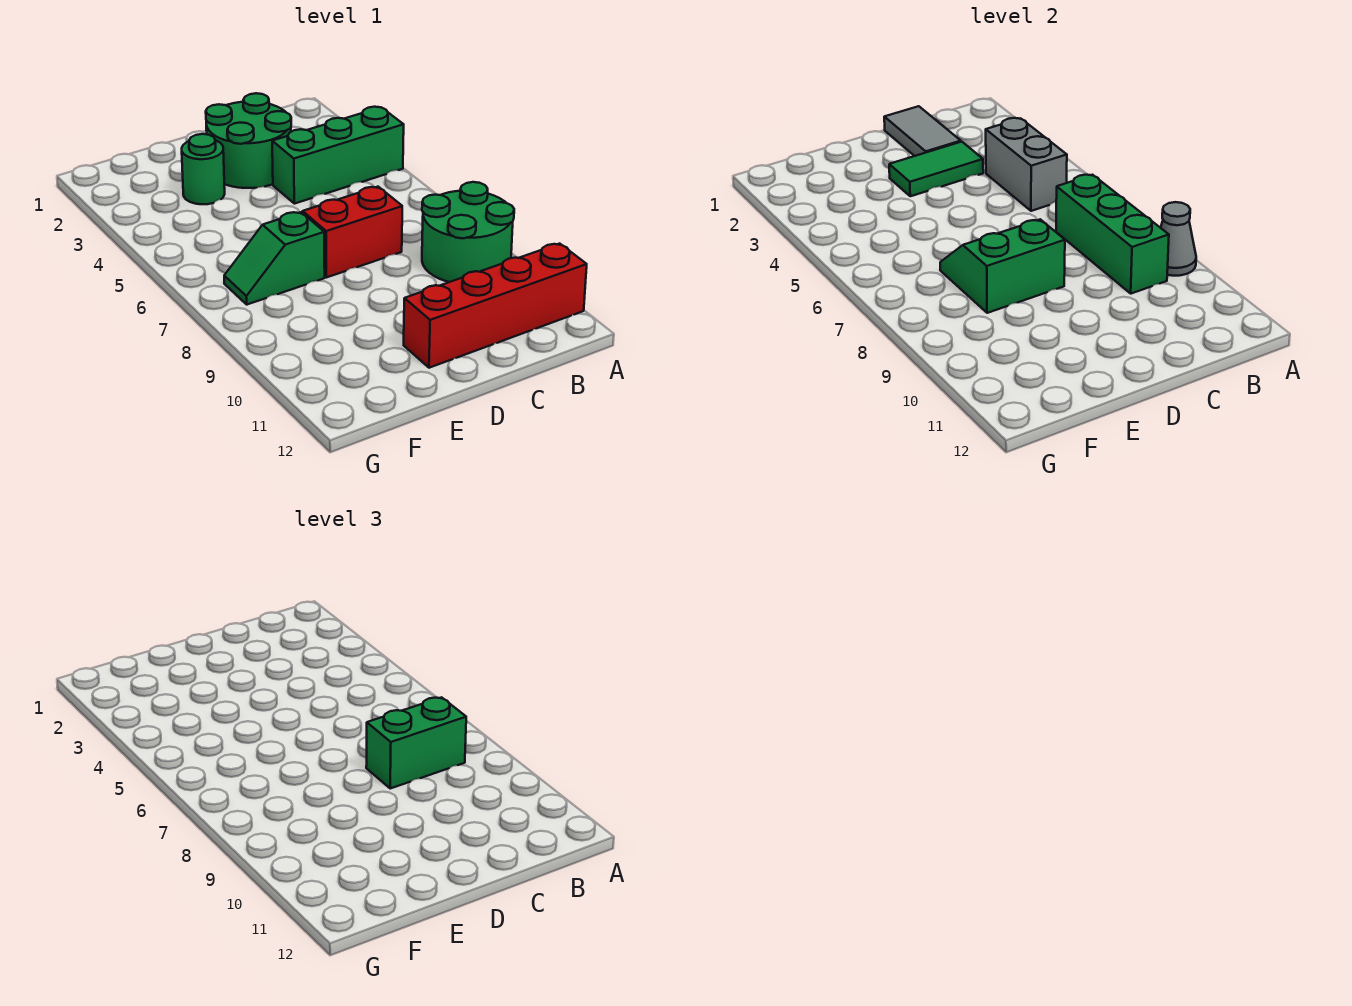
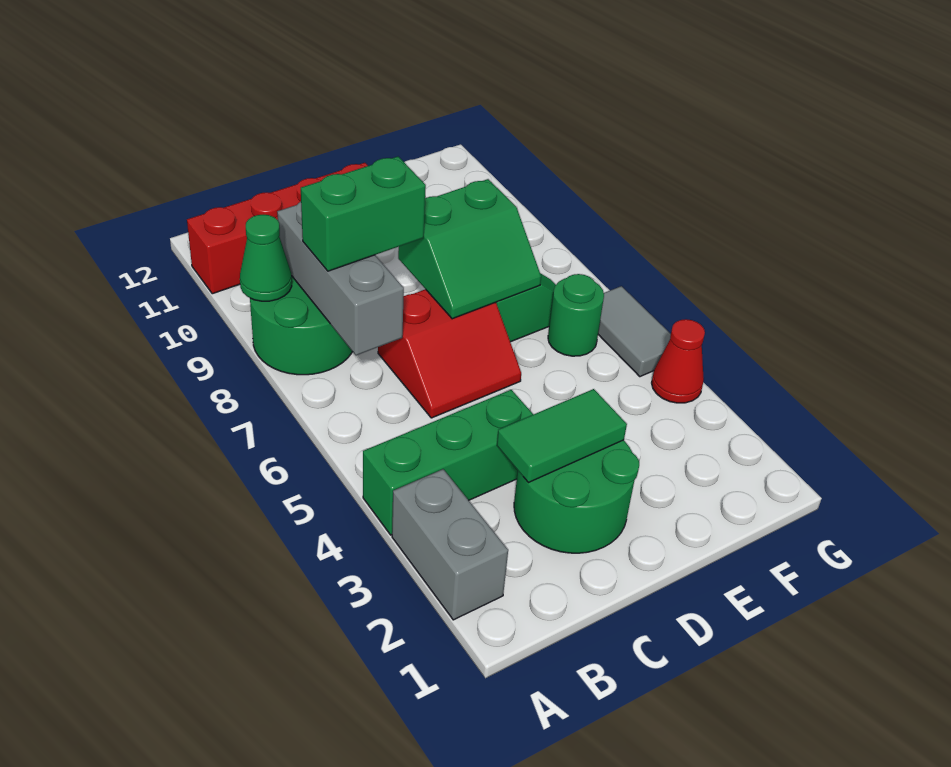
grey 1x1 cone [1161,202,1196,276] -> green 1x1 cone [240,215,292,301]
grey 1x2 brick [986,118,1067,211] -> grey 1x2 brick moved to [392,469,508,620]
green 1x3 brick [1056,175,1169,294] -> grey 1x3 brick [277,202,404,355]
grey 1x2 tile [884,106,961,156] -> grey 1x2 tile moved to [598,286,671,377]
green 1x1 round brick [182,134,225,204] -> green 1x1 round brick moved to [548,274,604,356]
none -> red 1x1 cone [652,319,705,403]

